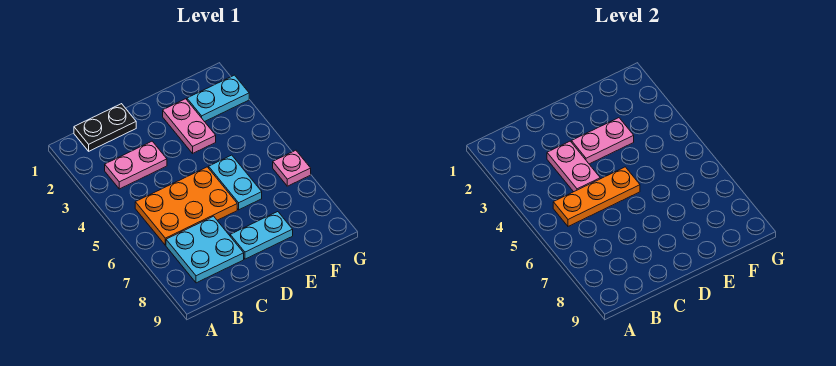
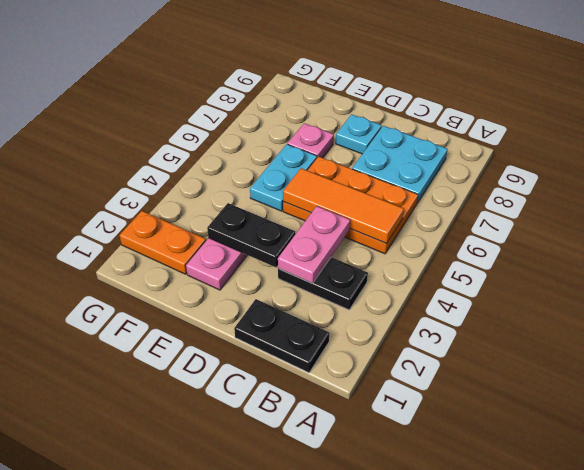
pink 1x2 plate [105,141,167,189] -> black 1x2 plate [278,257,368,310]
orange 1x3 plate [553,167,640,226] -> orange 1x3 tile [283,168,404,244]
pink 1x2 plate [571,118,634,164] -> black 1x2 plate [207,203,295,267]
cyan 1x2 plate [230,212,293,259] -> cyan 1x1 plate [336,114,382,154]
cyan 1x2 plate [187,75,249,122] -> orange 1x2 plate [119,211,206,274]
pink 1x1 plate [273,150,311,186] -> pink 1x1 plate moved to [287,123,334,158]

